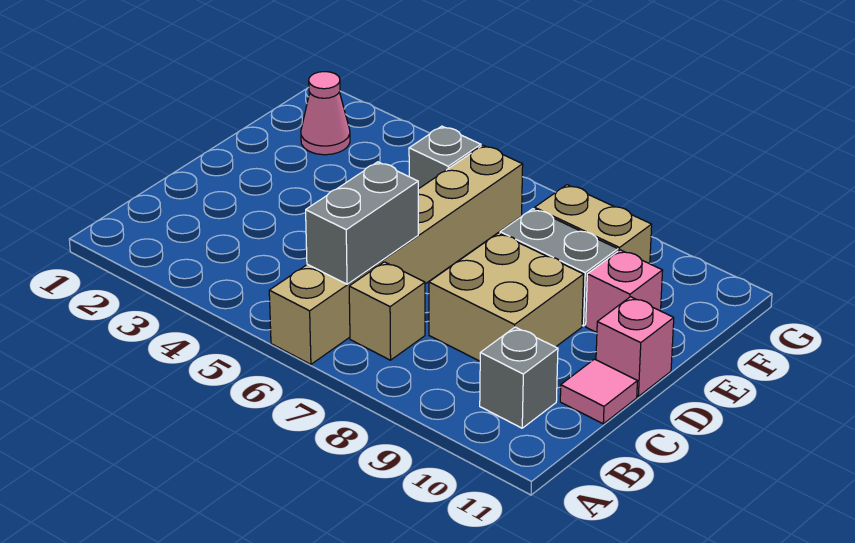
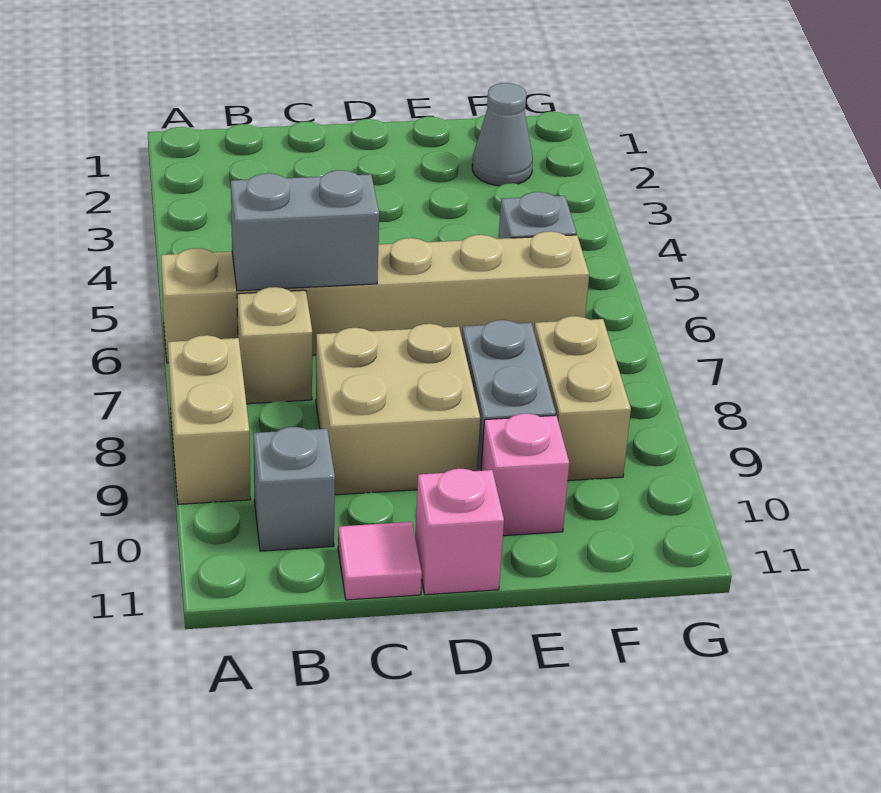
none -> tan 1x2 brick [168,335,251,504]
pink 1x1 cone [301,72,350,155] -> grey 1x1 cone [472,83,533,186]

